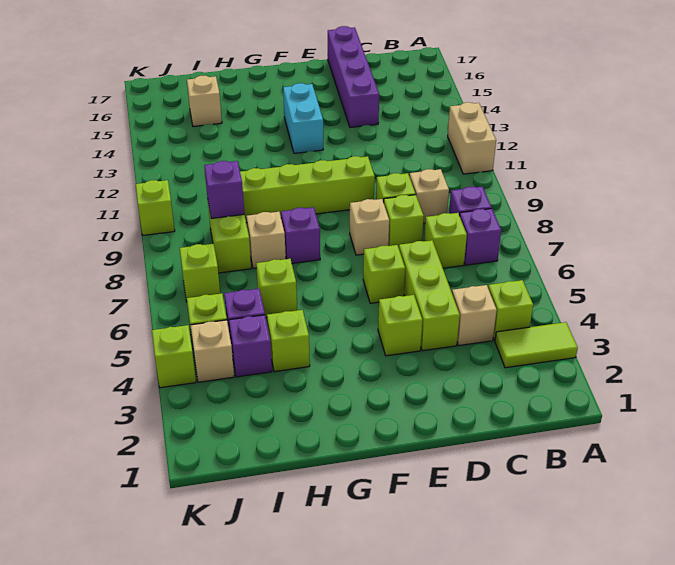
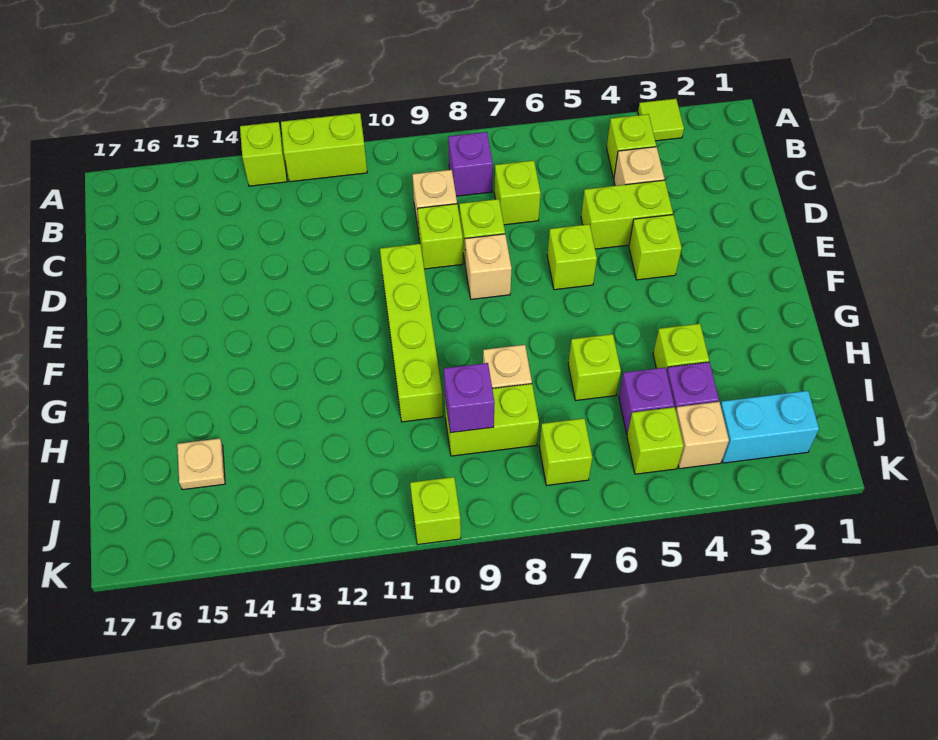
lime 1x2 tile [495,322,578,368] -> lime 1x1 tile [638,99,684,141]
tan 1x2 brick [448,102,496,174] -> lime 1x2 brick [281,113,367,182]
purple 1x1 brick [460,208,501,265] -> none
lime 1x3 brick [399,240,460,351] -> lime 1x2 brick [581,180,673,249]
purple 1x4 brick [328,26,379,127] -> none
cyan 1x2 brick [283,83,323,153] -> cyan 1x2 brick moved to [720,391,819,463]
purple 1x1 brick [281,207,320,263] -> none
tan 1x1 brick [187,76,222,127] -> tan 1x1 plate [177,438,225,490]
lime 1x1 brick [152,325,196,388] -> lime 1x1 brick moved to [240,122,287,186]

